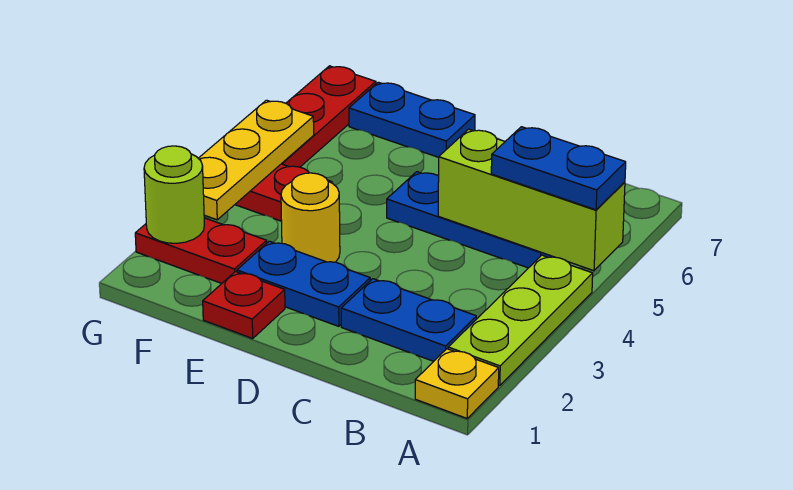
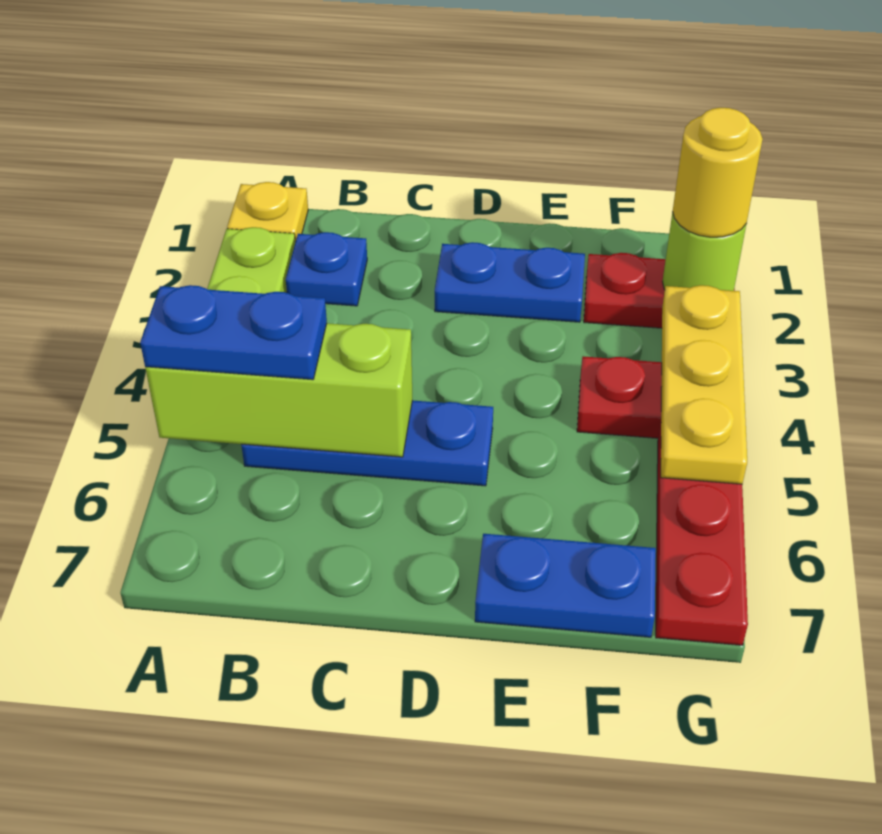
blue 1x2 plate [341,279,476,361] -> blue 1x1 plate [286,232,367,306]
red 1x1 plate [203,272,285,338] -> none
yellow 1x1 round brick [281,173,340,262] -> yellow 1x1 round brick moved to [673,108,762,237]

